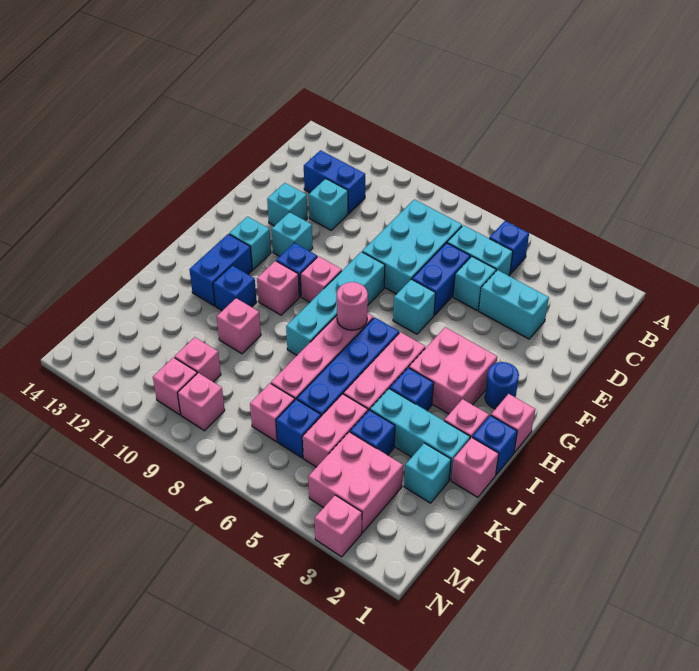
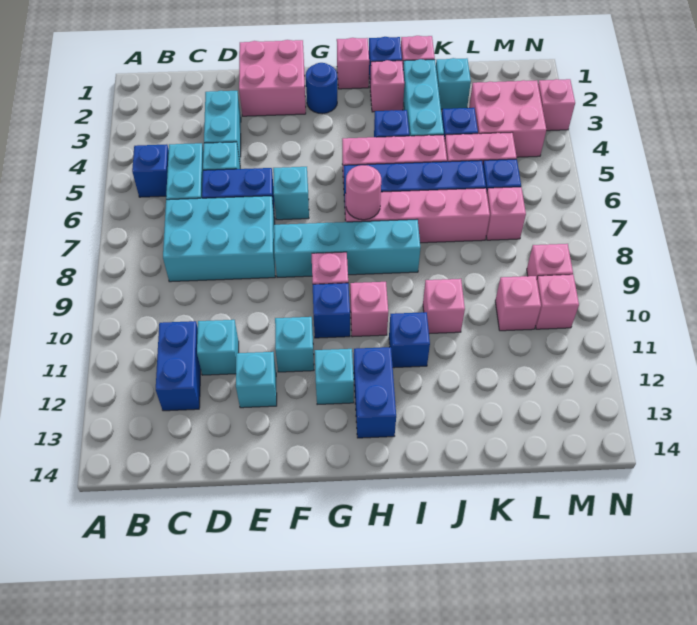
pink 2x2 brick [409,327,497,414] -> pink 2x2 brick moved to [239,40,306,116]
blue 1x2 brick [189,234,252,306] -> blue 1x2 brick turned to [354,347,396,438]

